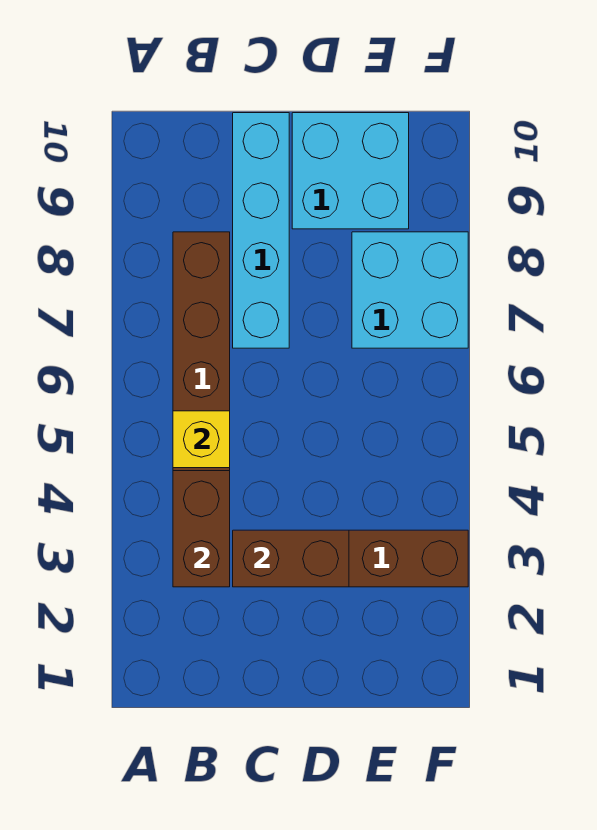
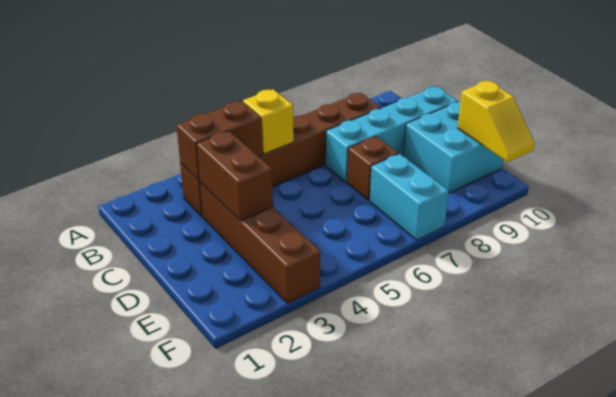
none -> brown 1x1 brick [347,136,398,201]
cyan 2x2 brick [352,232,468,348] -> cyan 1x2 brick [370,154,449,240]
none -> yellow 1x2 slope [458,81,535,162]

